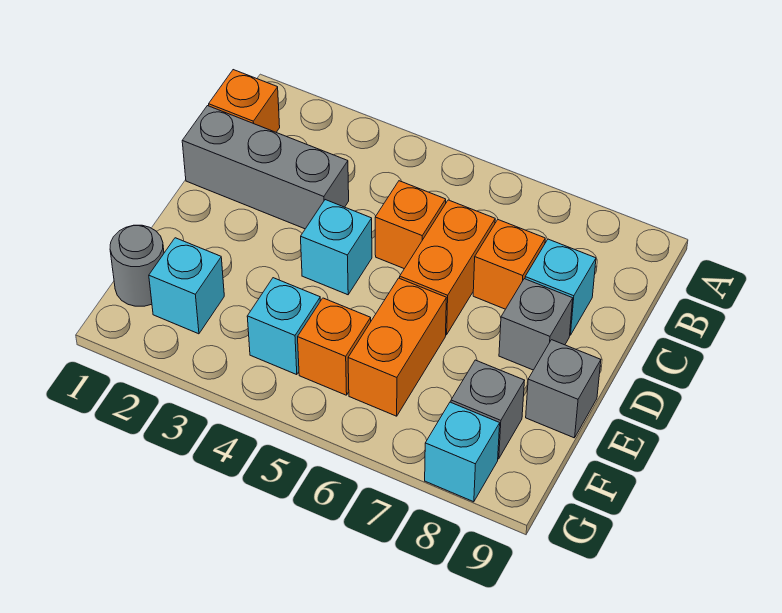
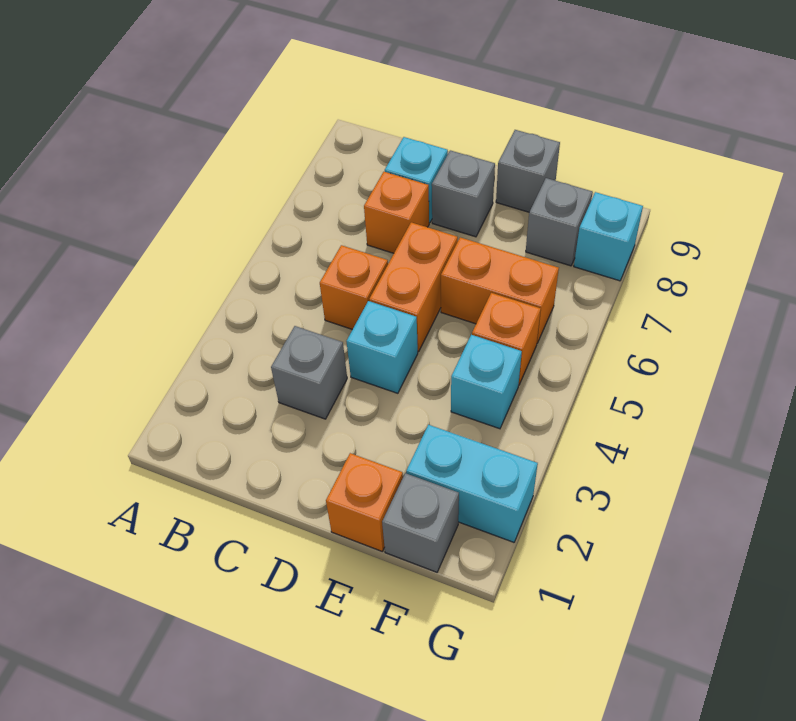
orange 1x1 brick [209,70,280,132] -> orange 1x1 brick moved to [326,453,403,551]
grey 1x3 brick [182,106,349,229] -> grey 1x1 brick [271,326,347,419]
orange 1x2 brick [400,200,495,335] -> orange 1x2 brick turned to [369,222,458,352]
grey 1x1 round brick [110,225,164,306] -> grey 1x1 brick [382,473,459,572]
cyan 1x1 brick [149,238,224,334] -> cyan 1x2 brick [406,425,538,542]

